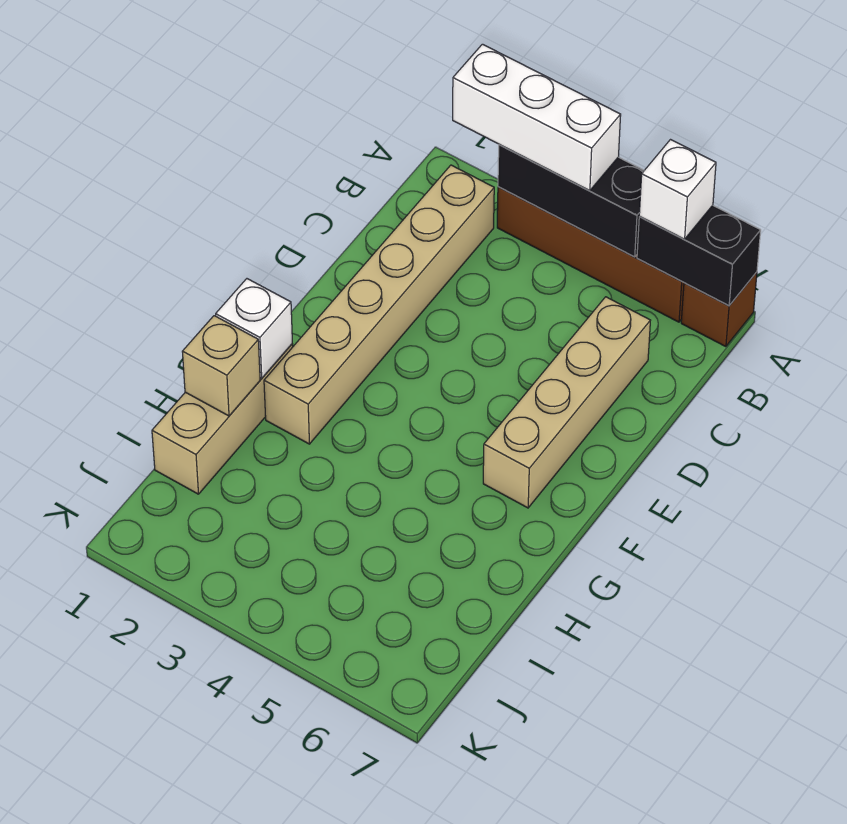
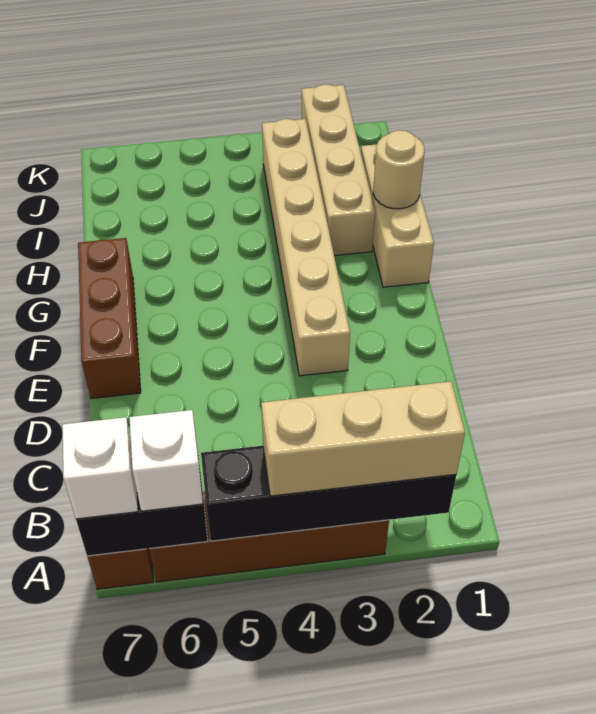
white 1x3 brick [453,44,621,191] -> tan 1x3 brick [261,381,465,496]
black 1x3 brick [498,144,644,257] -> black 1x4 brick [201,446,456,541]
tan 1x6 brick [264,165,494,444] -> tan 1x6 brick moved to [262,119,350,376]
tan 1x4 brick [483,297,650,508] -> tan 1x4 brick moved to [302,84,375,256]
none -> brown 1x3 brick [78,238,141,399]
white 1x1 brick [216,279,292,378] -> white 1x1 brick moved to [63,417,138,519]
tan 1x1 brick [182,316,260,416] -> tan 1x1 round brick [373,130,425,209]

